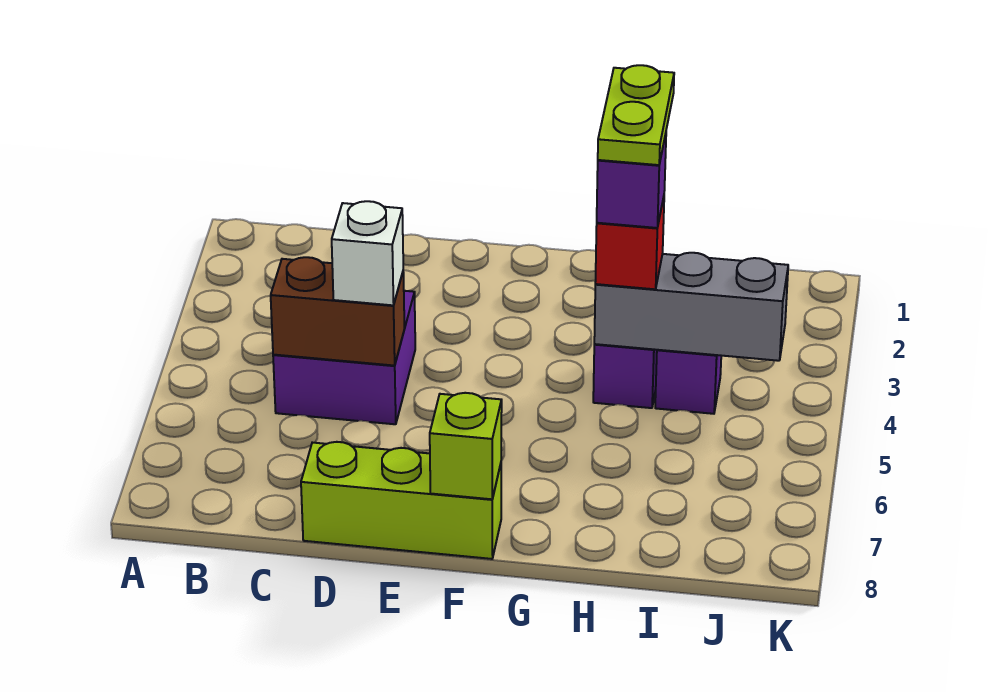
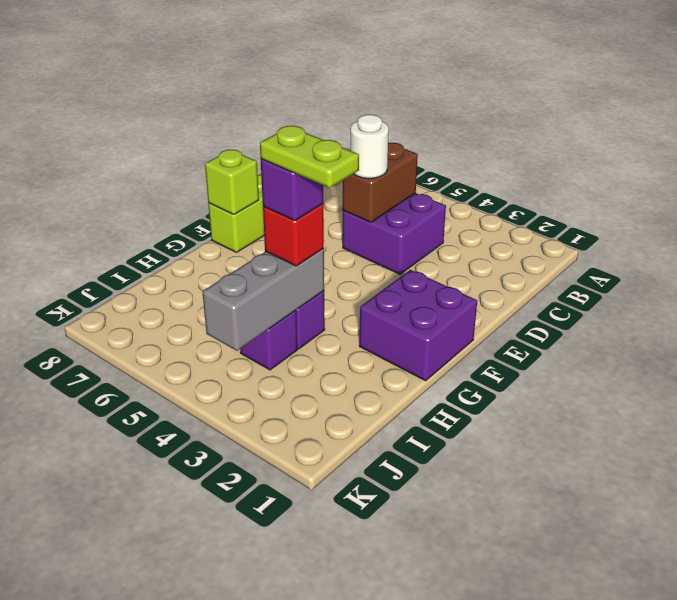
white 1x1 brick [332,201,403,305] -> white 1x1 round brick [351,115,389,178]
none -> purple 2x2 brick [359,270,477,381]

